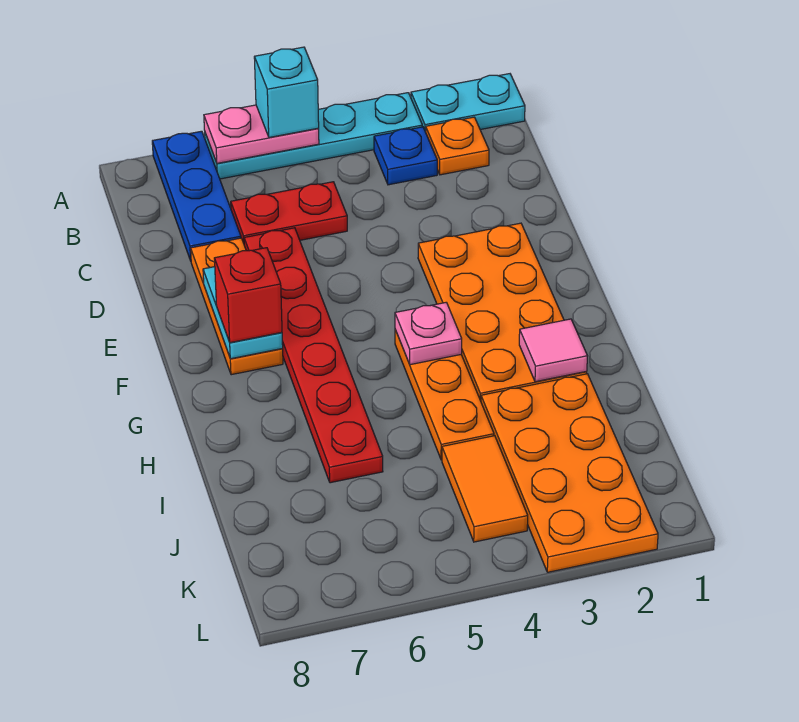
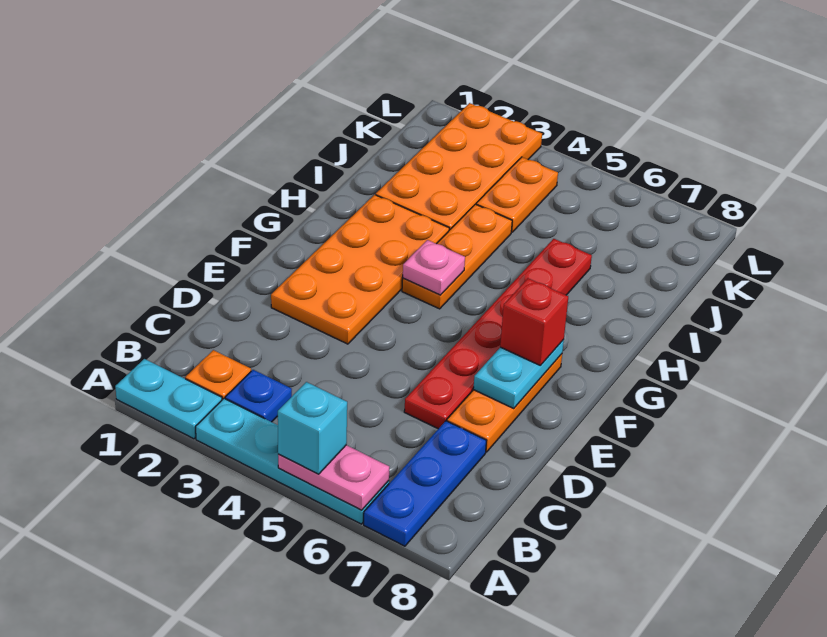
red 1x2 plate [231,182,347,243] -> none
pink 1x1 tile [519,319,587,382] -> none
orange 1x2 tile [442,436,528,542] -> orange 1x2 plate [476,157,558,232]

